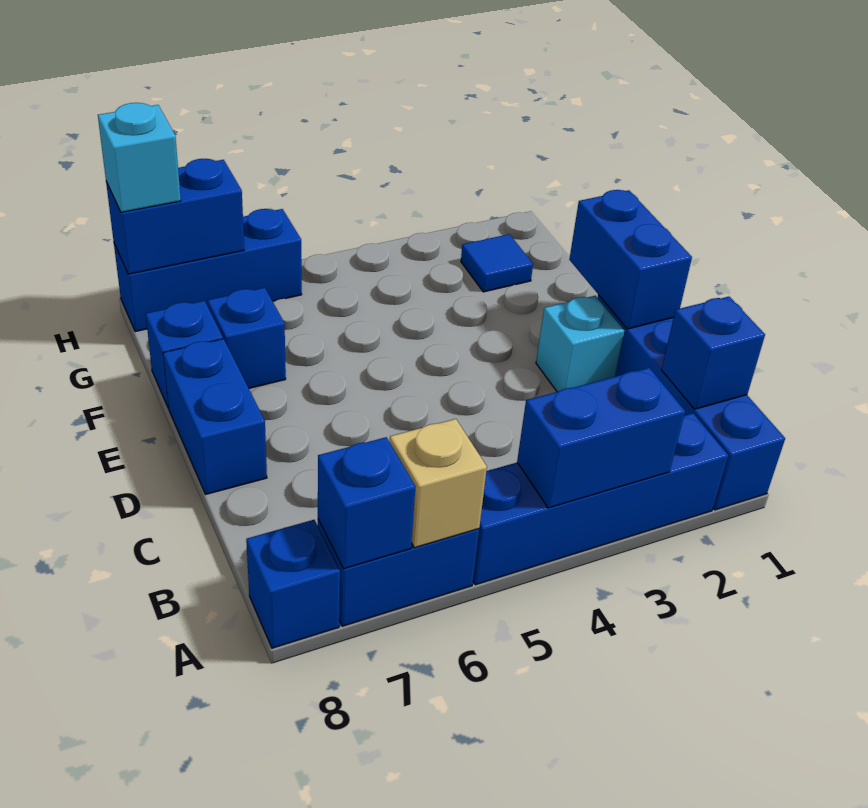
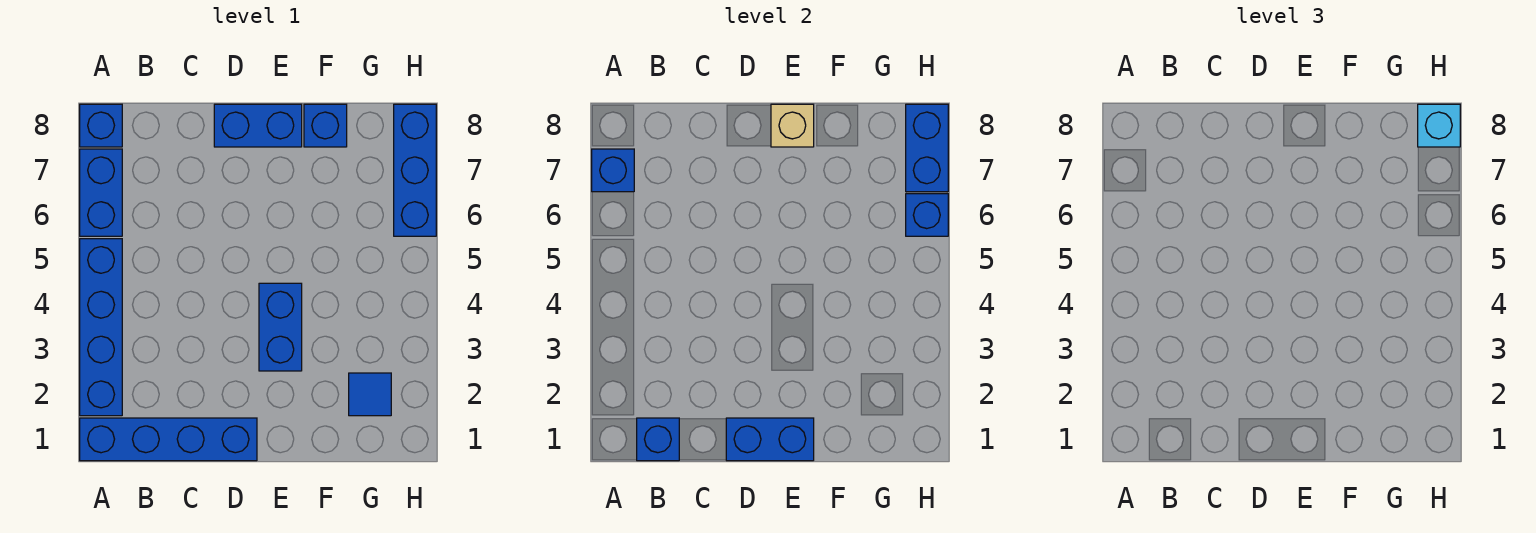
blue 1x2 brick [517,368,685,508] -> blue 1x2 brick moved to [259,283,302,371]
tan 1x1 brick [390,419,487,548] -> tan 1x1 brick moved to [771,104,814,147]
cyan 1x1 brick [536,296,624,392] -> none
blue 1x1 brick [208,288,286,388] -> blue 1x1 brick moved to [906,194,948,236]

